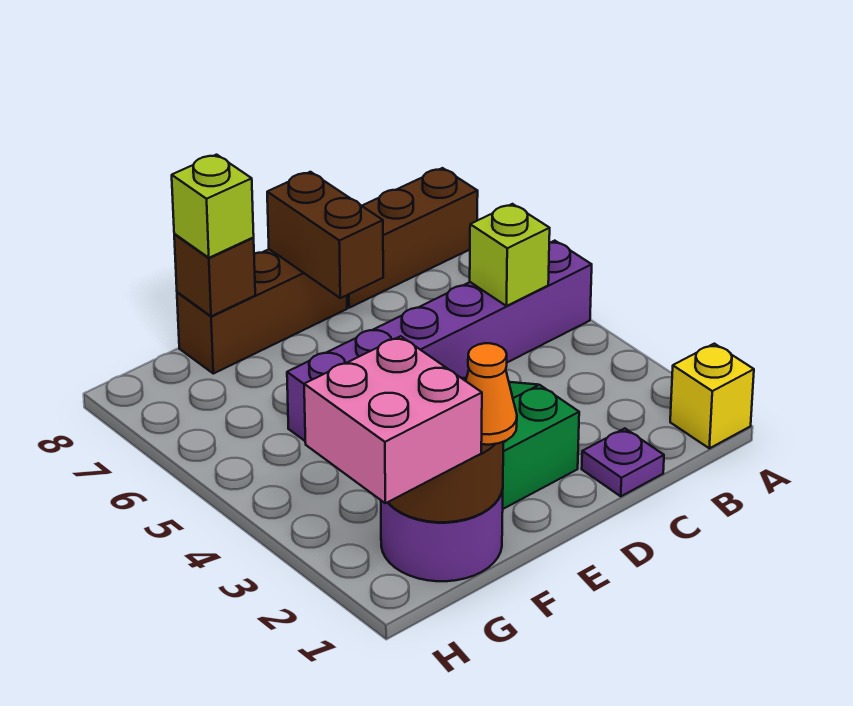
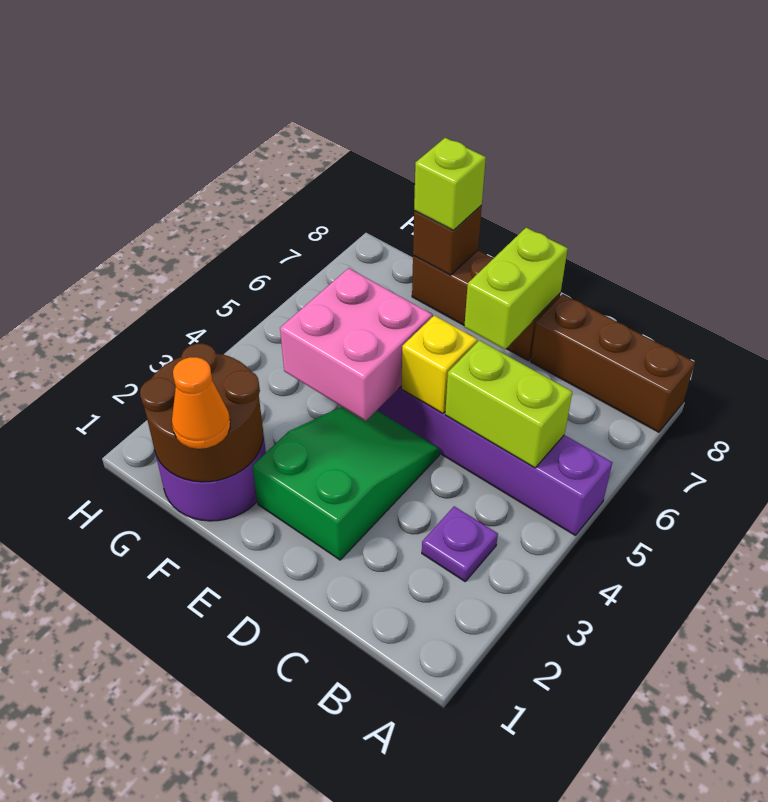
yellow 1x1 brick [670,344,754,448] -> yellow 1x1 brick moved to [401,315,477,413]
lime 1x1 brick [470,204,550,306] -> lime 1x2 brick [445,340,572,468]
purple 1x1 plate [582,428,664,496] -> purple 1x1 plate moved to [422,506,498,581]
brown 1x2 brick [267,172,383,298] -> lime 1x2 brick [464,228,568,349]
pink 2x2 brick [304,336,482,503] -> pink 2x2 brick moved to [280,268,432,421]

